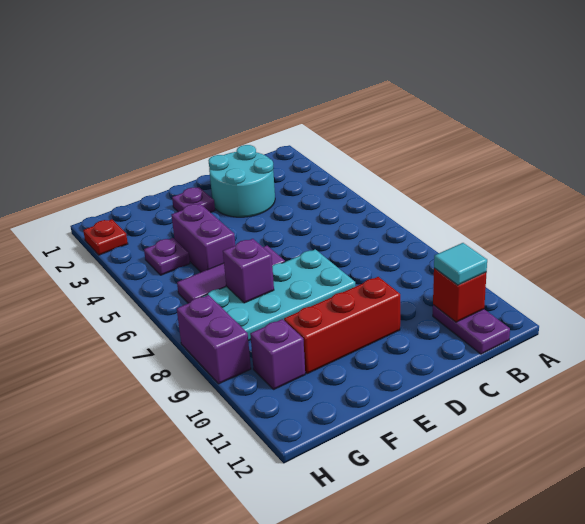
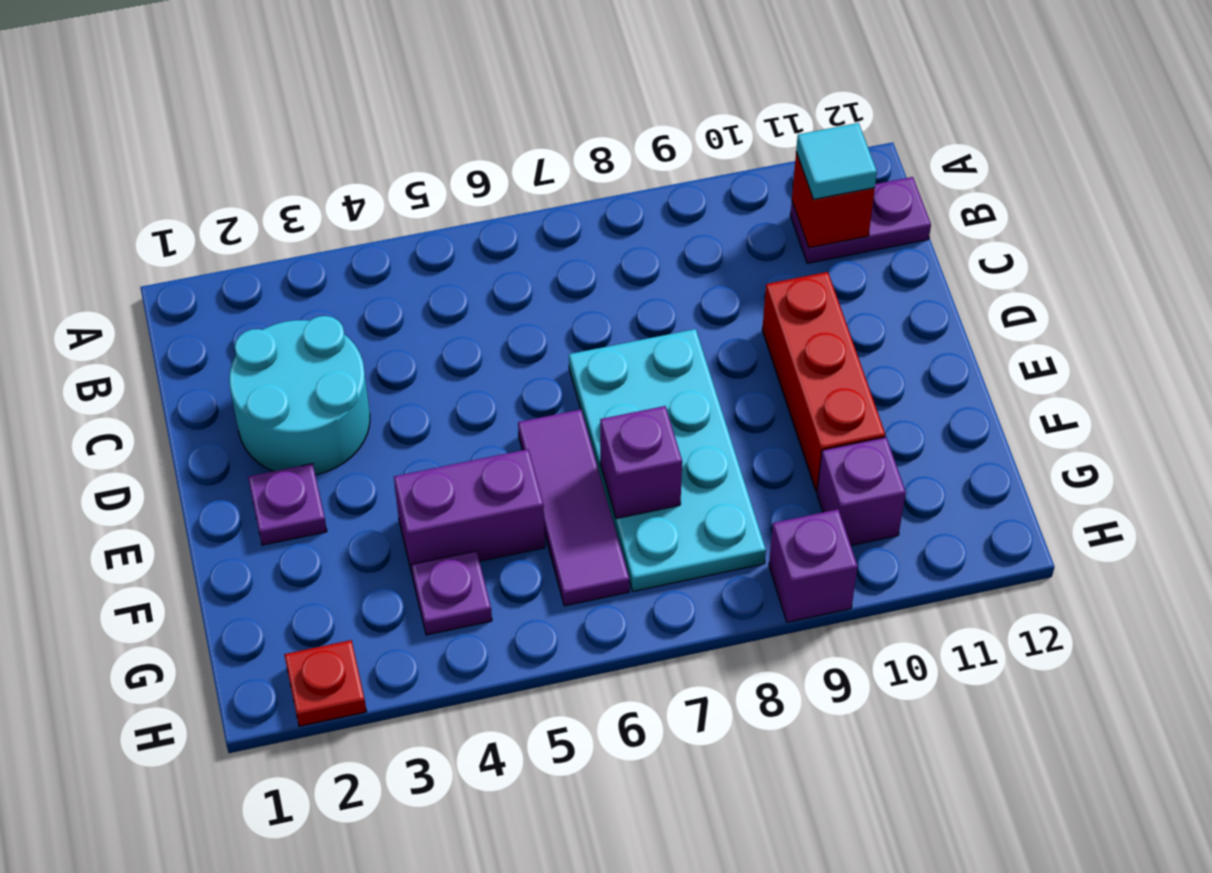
purple 1x2 brick [177,295,251,384] -> purple 1x1 brick [769,509,858,622]

